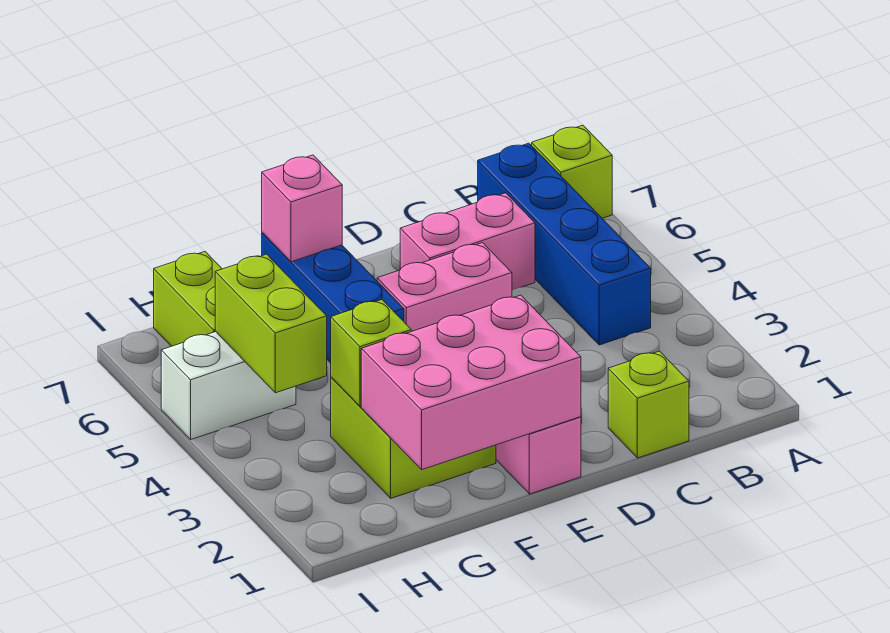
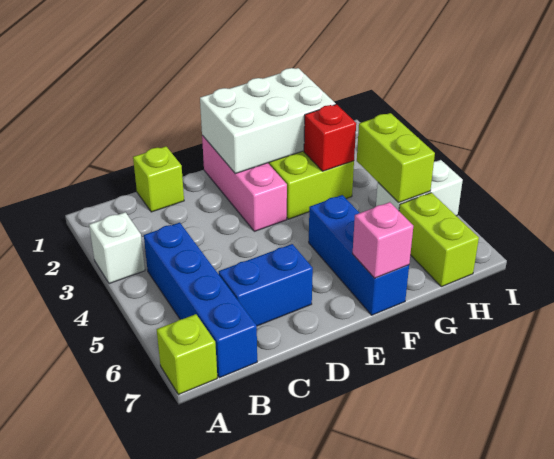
none -> white 1x1 brick [89,212,145,284]
pink 1x2 brick [400,193,535,290] -> blue 1x2 brick [219,244,313,326]
pink 1x2 brick [377,243,512,331] -> none
pink 2x3 brick [361,295,581,470] -> white 2x3 brick [200,68,336,174]
lime 1x1 brick [331,300,411,406] -> red 1x1 brick [304,104,356,171]

